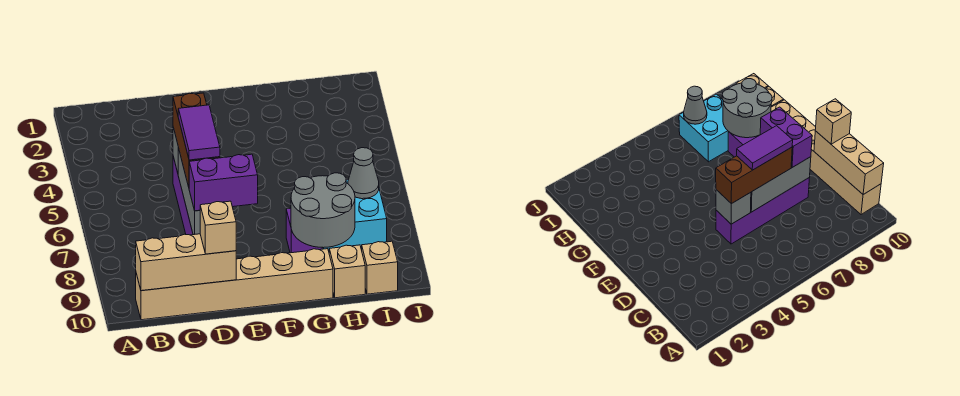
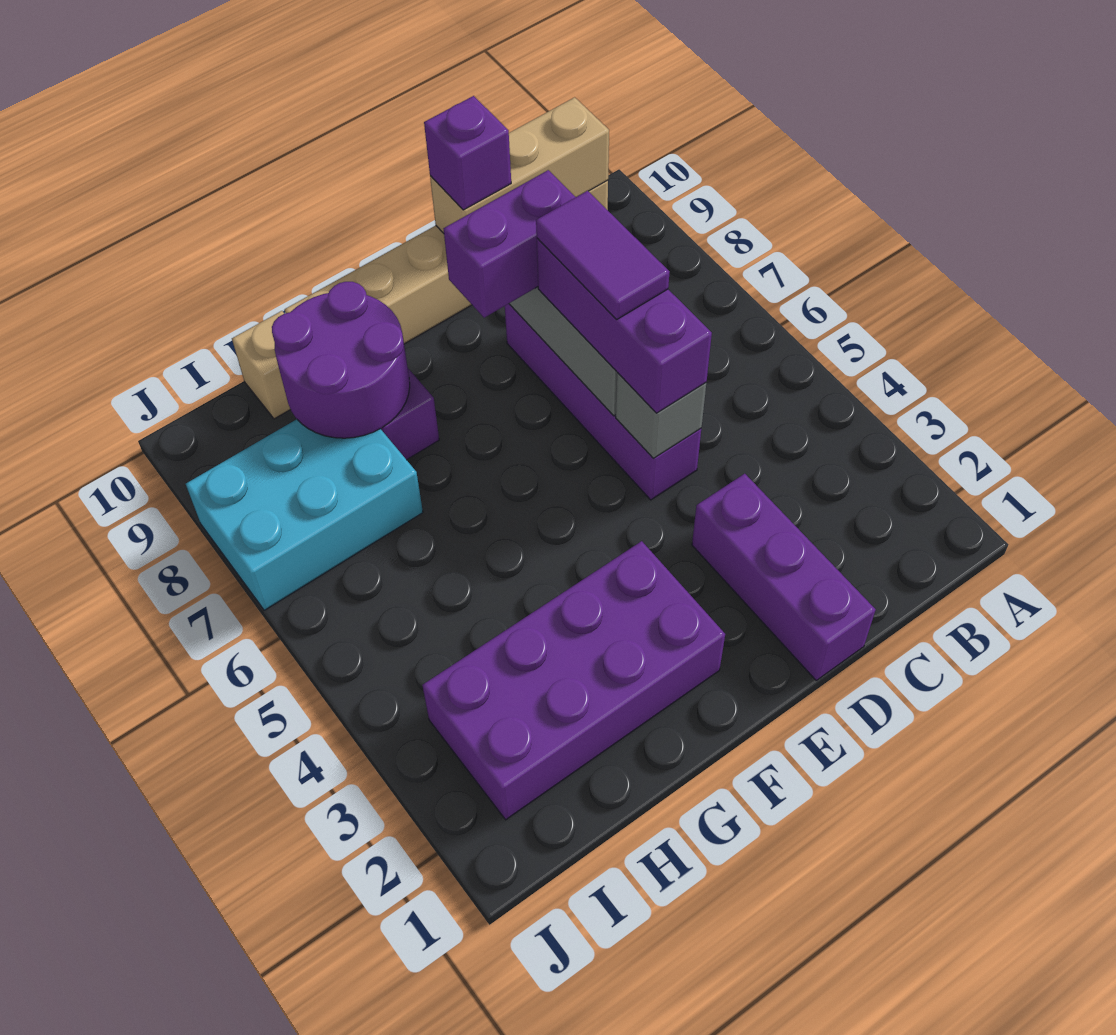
none -> purple 1x3 brick [692,474,876,680]
brown 1x3 brick [173,93,220,187] -> purple 1x3 brick [537,238,712,413]
tan 1x1 brick [200,201,236,254] -> purple 1x1 brick [424,96,511,210]
none -> purple 2x4 brick [422,541,725,820]
grey 2x2 round brick [291,173,355,248] -> purple 2x2 round brick [272,282,410,438]
cyan 2x2 brick [322,180,387,251] -> cyan 2x3 brick [186,419,423,610]
grey 1x1 cone [348,148,379,199] -> none
tan 1x1 brick [362,241,398,294] -> none

